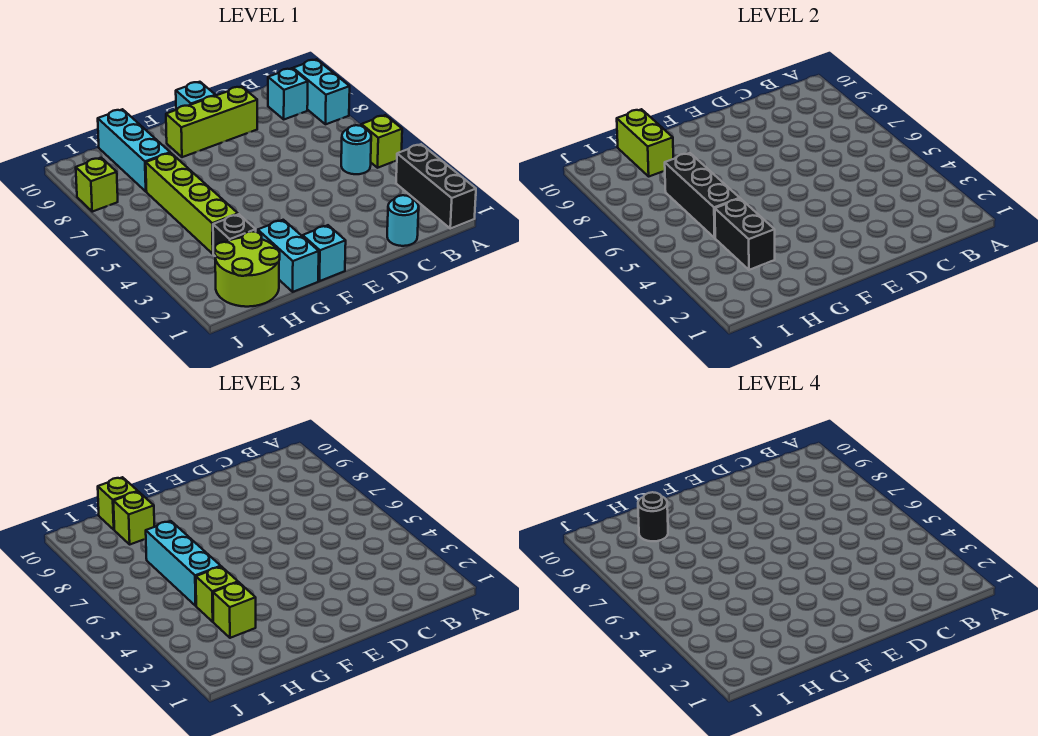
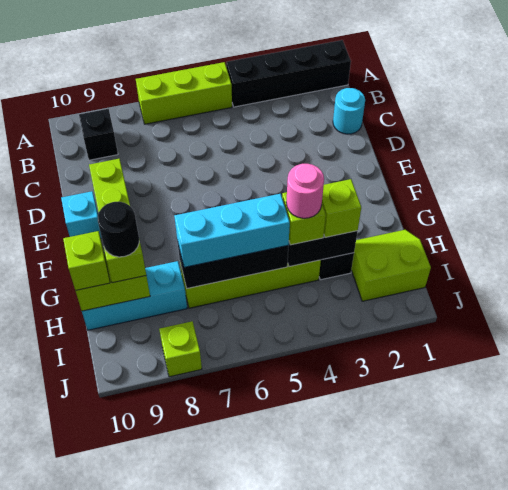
black 1x3 brick [396,144,476,229] -> black 1x4 brick [226,40,351,107]
lime 1x1 brick [361,115,402,168] -> lime 1x3 brick [136,62,232,124]
cyan 1x2 brick [293,59,350,124] -> none
cyan 1x1 round brick [341,125,371,174] -> none
cyan 1x1 brick [268,68,308,119] -> black 1x1 brick [79,109,118,160]
cyan 1x1 brick [303,225,346,281] -> none
cyan 1x2 brick [258,220,319,292] -> none
lime 2x2 round brick [215,231,280,307] -> lime 2x2 slope [351,230,431,301]
none -> pink 1x1 round brick [286,164,324,218]

